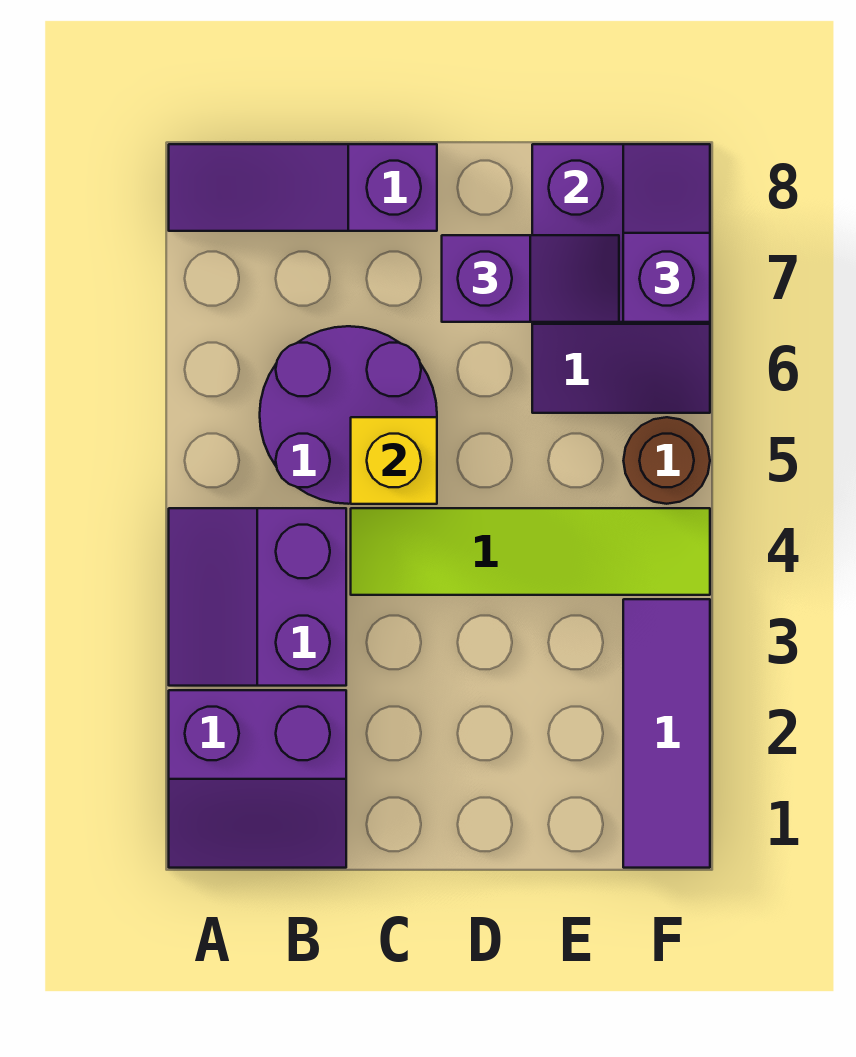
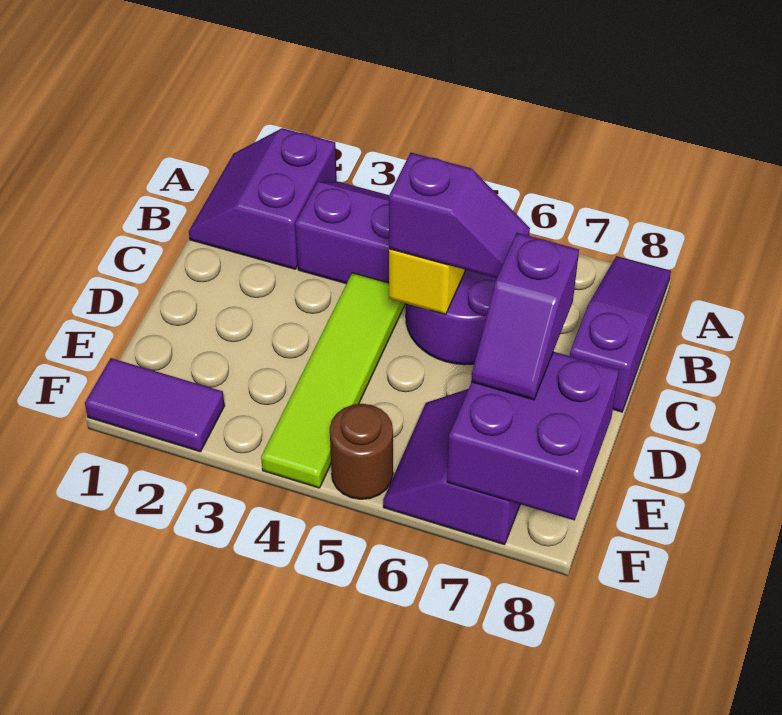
purple 1x3 tile [623,599,710,868] -> purple 1x2 tile [85,358,225,452]
purple 1x2 slope [623,144,710,322] -> purple 1x2 slope moved to [389,153,530,278]

